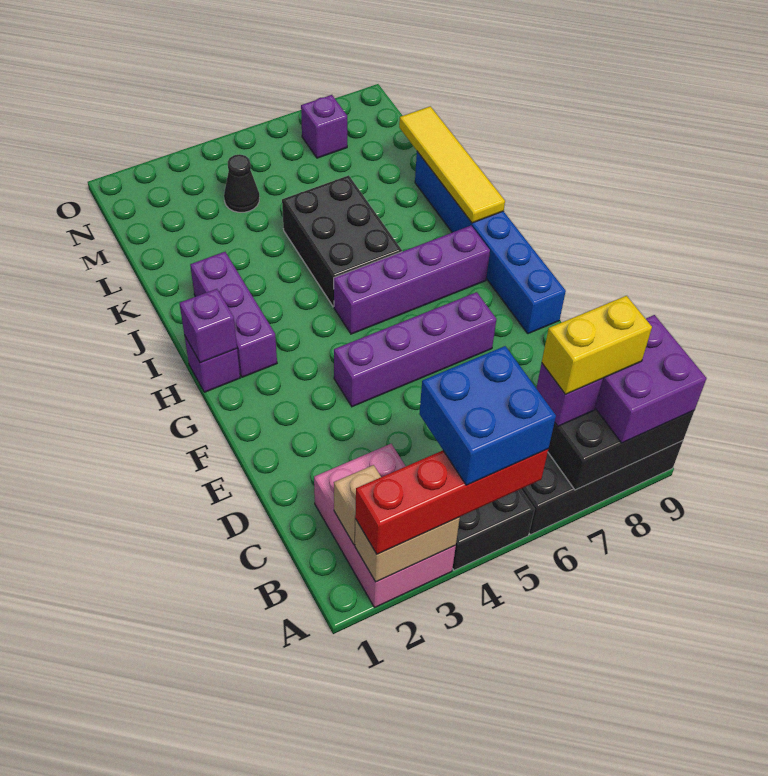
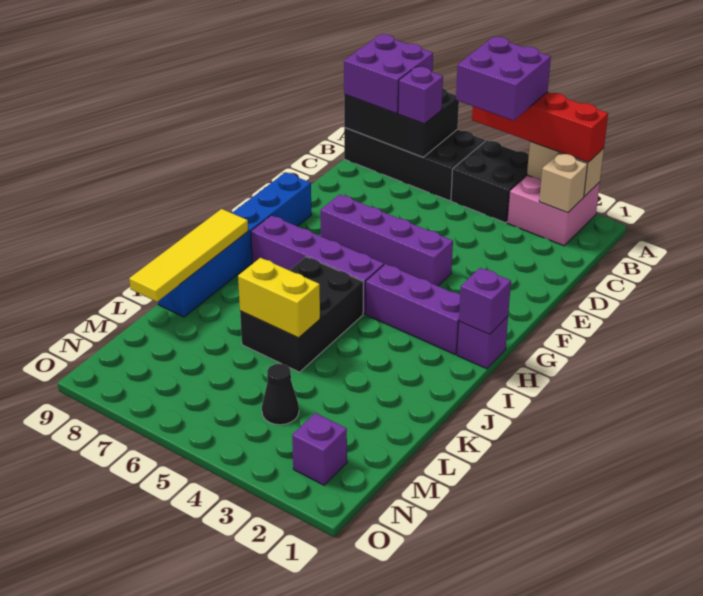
pink 2x3 brick [314,444,456,608] -> pink 2x2 brick [507,175,600,246]
blue 2x2 brick [419,346,556,485] -> purple 2x2 brick [456,37,551,121]
yellow 1x2 brick [542,296,652,394] -> yellow 1x2 brick moved to [238,258,320,338]
purple 1x3 brick [190,252,277,377] -> purple 1x3 brick turned to [366,264,460,354]
purple 1x1 brick [301,95,347,158] -> purple 1x1 brick moved to [292,413,347,485]

